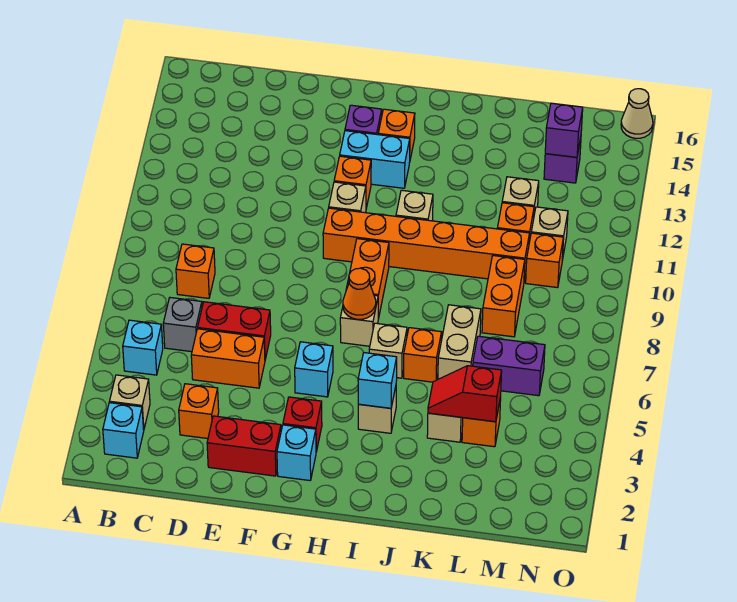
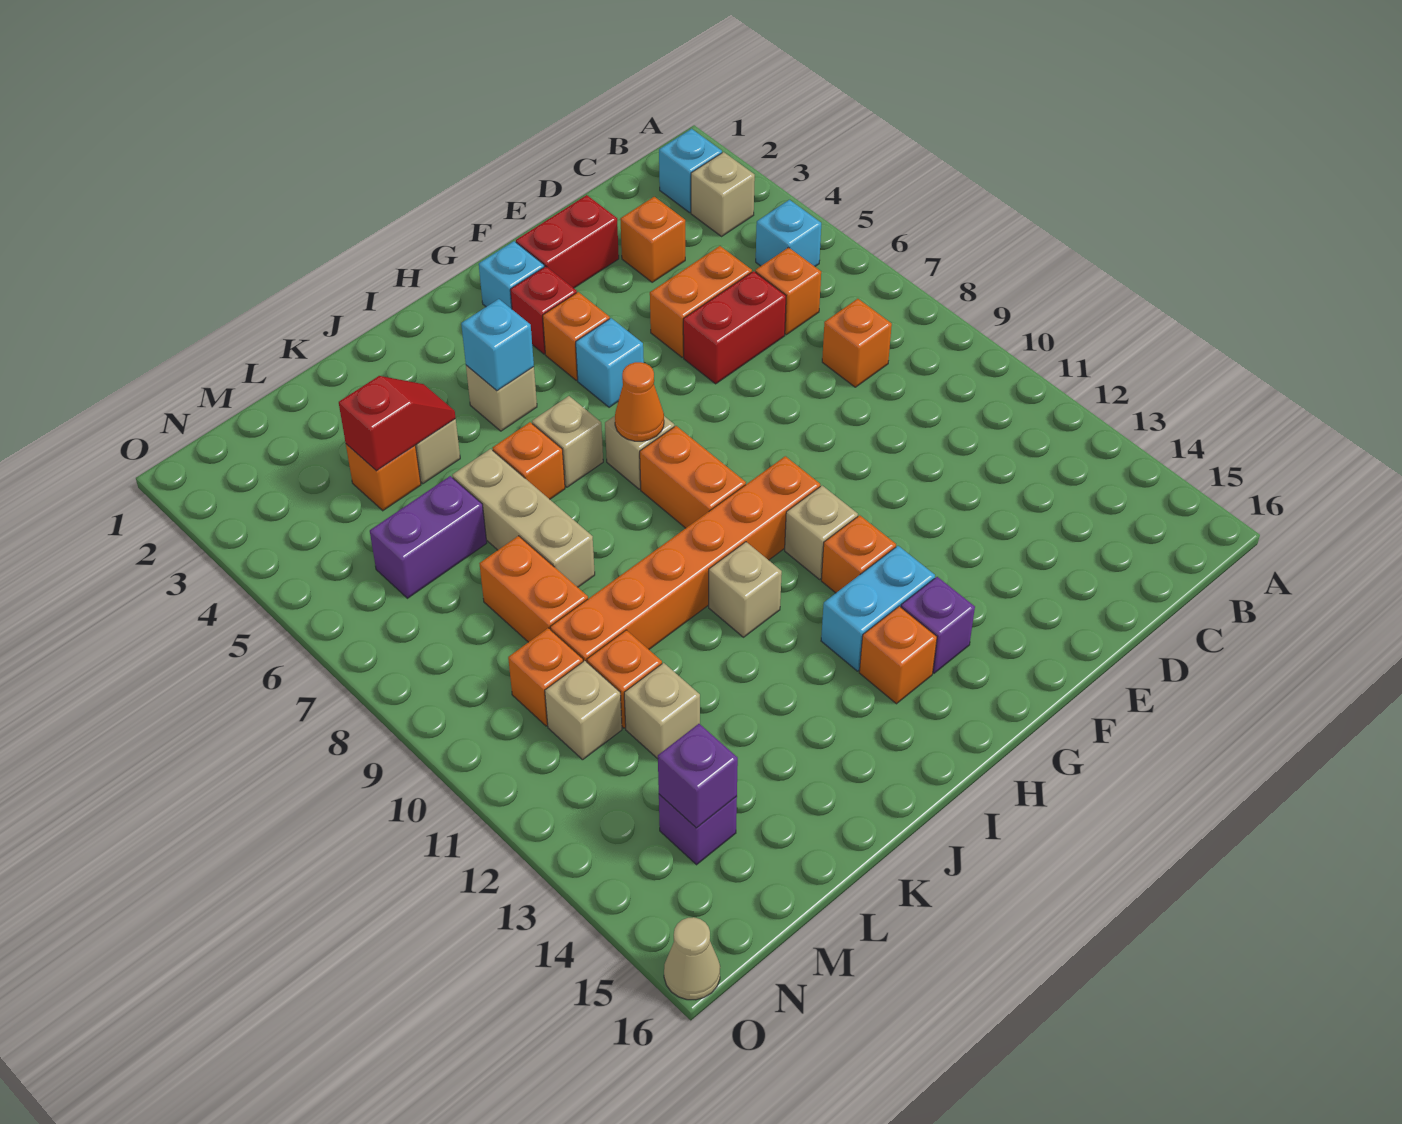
grey 1x1 brick [163,298,202,352] -> orange 1x1 brick [755,247,821,335]
none -> orange 1x1 brick [543,292,610,380]
tan 1x2 brick [438,305,481,379] -> tan 1x3 brick [452,449,595,587]

